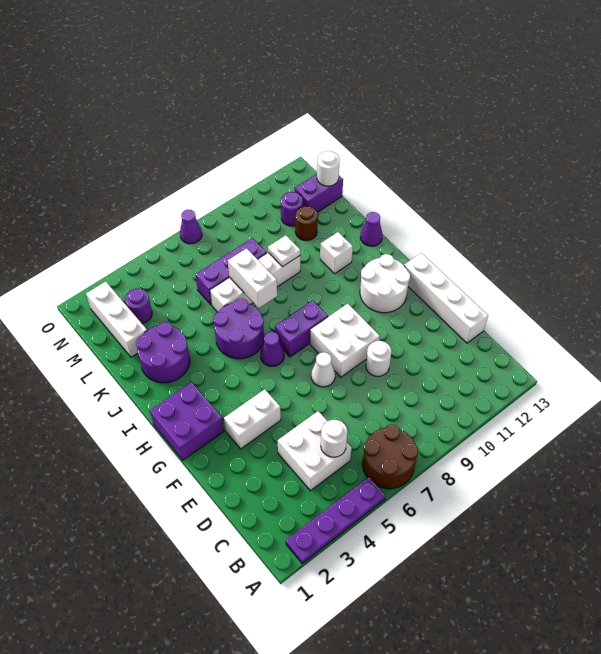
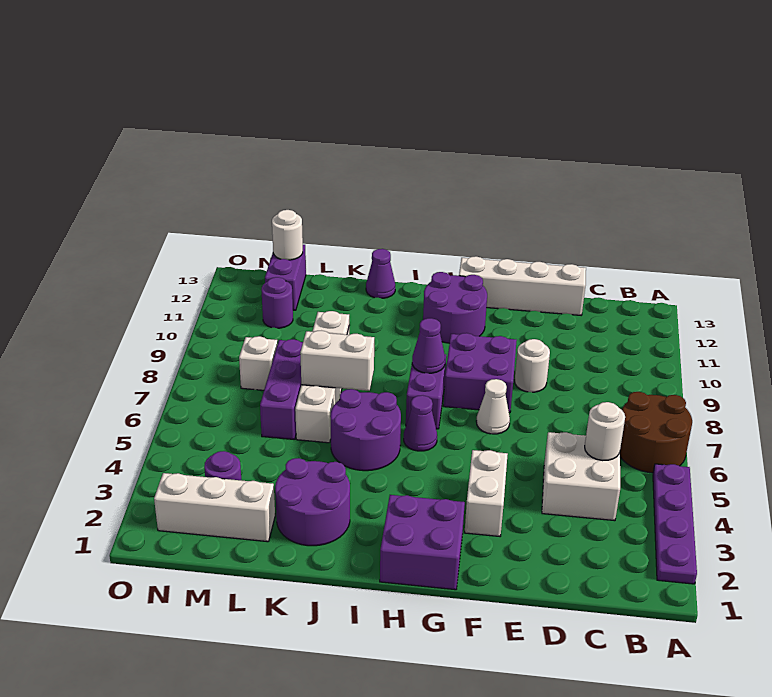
white 2x2 brick [310,304,380,377] -> purple 2x2 brick [444,333,517,413]
white 2x2 round brick [360,254,410,313] -> purple 2x2 round brick [423,272,487,343]
white 1x1 brick [320,232,353,274] -> white 1x1 brick moved to [239,336,278,390]
brown 1x1 round brick [295,206,318,241] -> none
purple 1x1 cone [180,209,202,244] -> purple 1x1 cone moved to [412,318,445,373]

